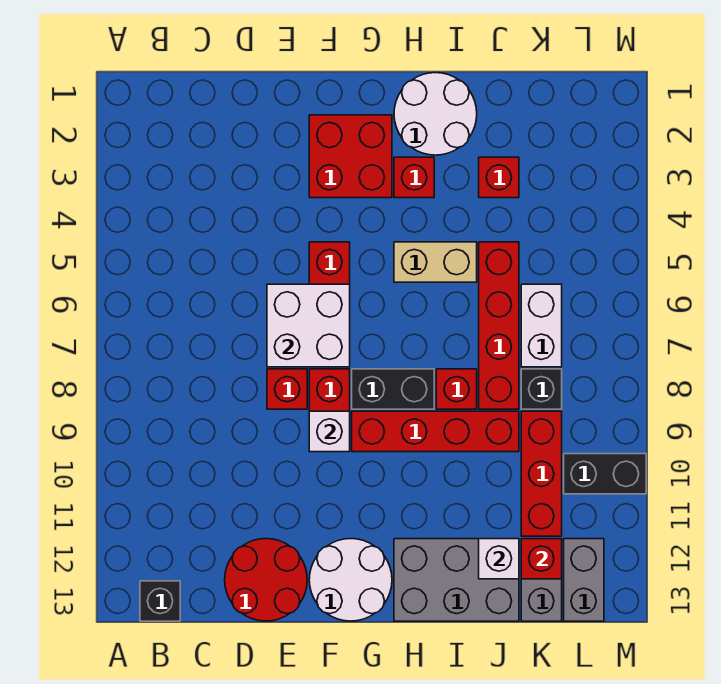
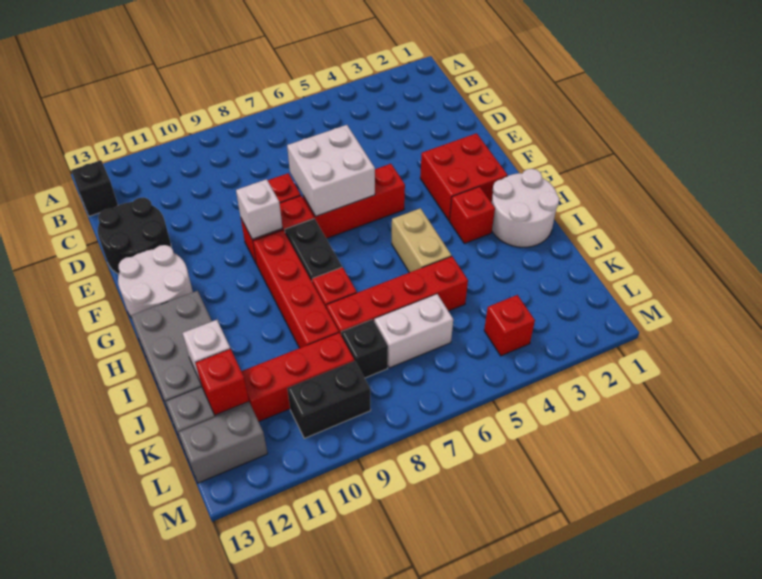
red 2x2 round brick [225,539,307,621] -> black 2x2 round brick [98,197,171,274]
red 1x1 brick [479,157,519,198] -> red 1x1 brick moved to [484,295,535,356]
black 1x2 brick [564,454,646,494] -> black 1x2 brick turned to [287,361,371,438]

